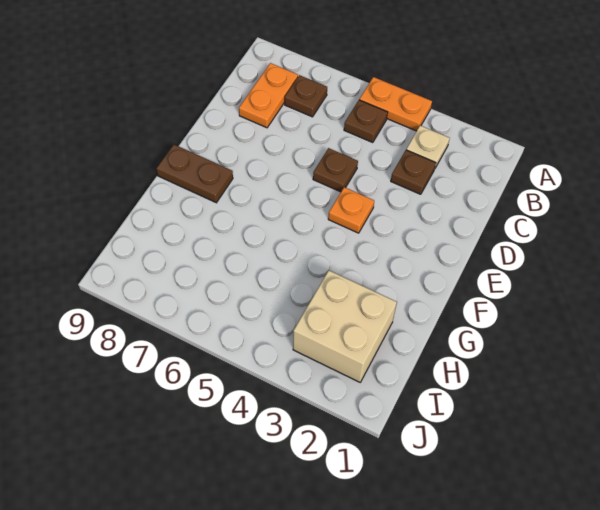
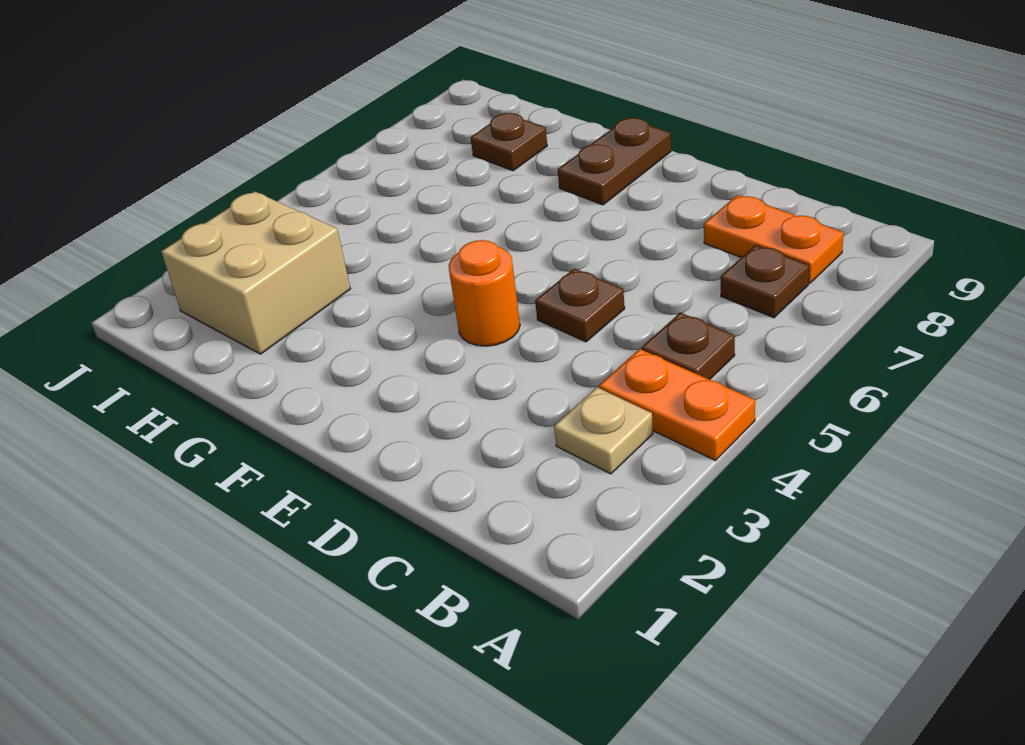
orange 1x2 plate [359,77,432,131] -> orange 1x2 plate turned to [599,349,755,461]
brown 1x1 plate [391,150,436,194] -> brown 1x1 plate moved to [471,113,547,171]
orange 1x1 plate [328,187,374,233] -> orange 1x1 round brick [449,240,520,346]

